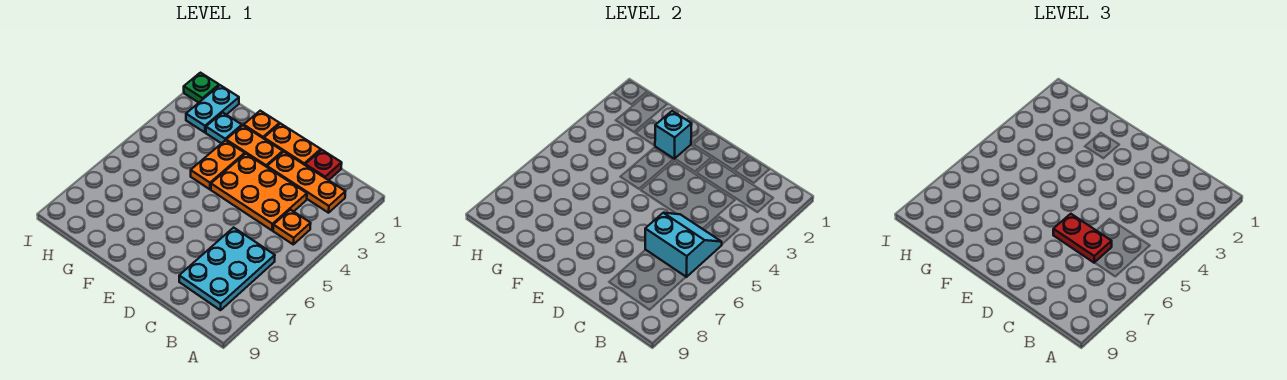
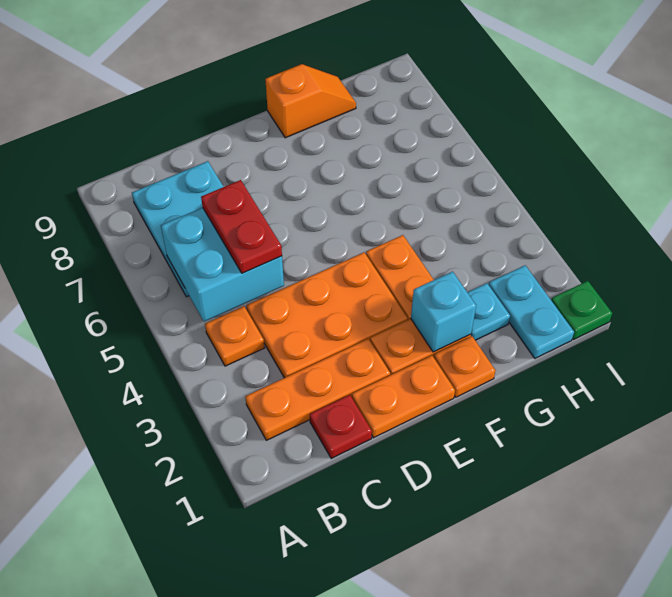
cyan 2x2 slope [645,213,722,277] -> cyan 2x2 brick [161,208,284,321]
red 1x2 plate [1053,214,1112,263] -> red 1x2 plate turned to [201,180,282,273]
none -> orange 1x2 slope [265,64,356,138]

